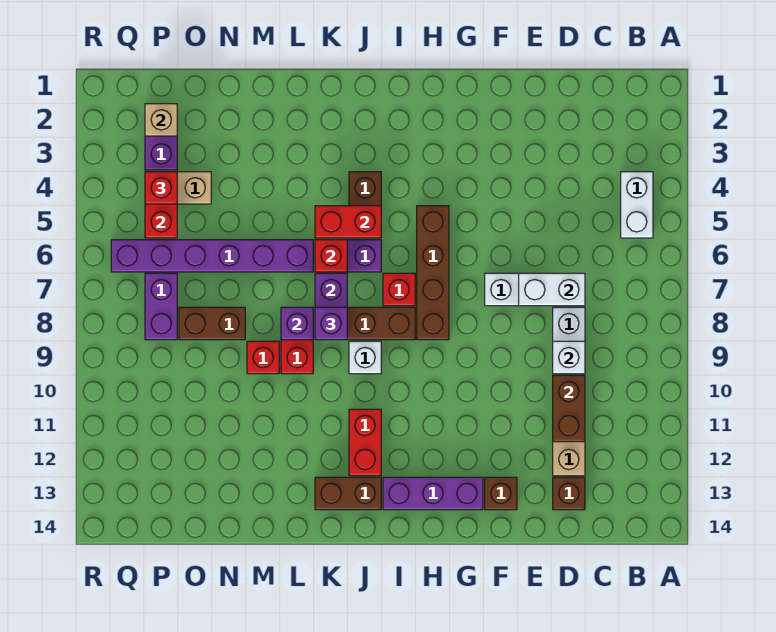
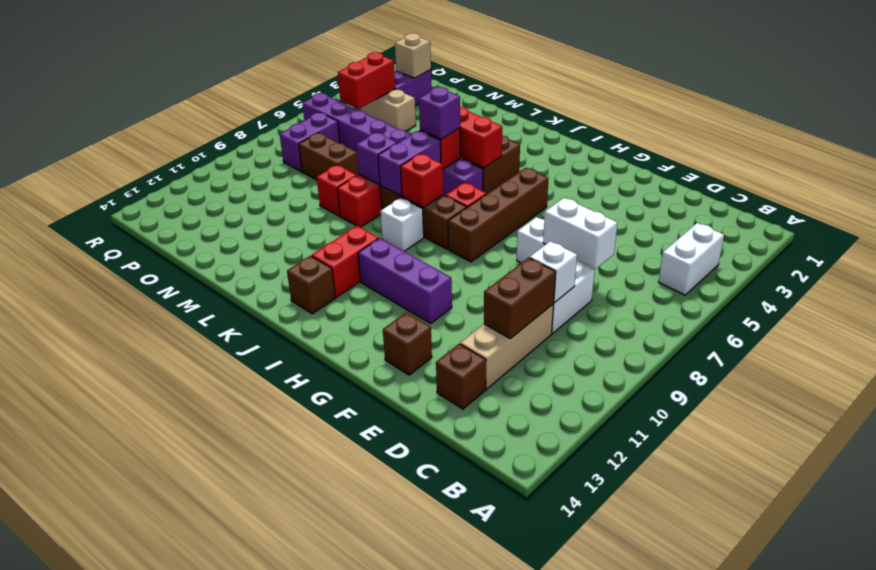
purple 1x3 brick [383,477,483,510] -> purple 1x3 brick moved to [358,238,452,323]
brown 1x2 brick [315,477,381,510] -> brown 1x1 brick [287,256,335,314]
purple 1x1 brick [315,307,347,340] -> purple 1x1 brick moved to [419,87,460,139]
red 1x1 brick [145,172,177,204] -> red 1x1 brick moved to [400,154,443,207]

